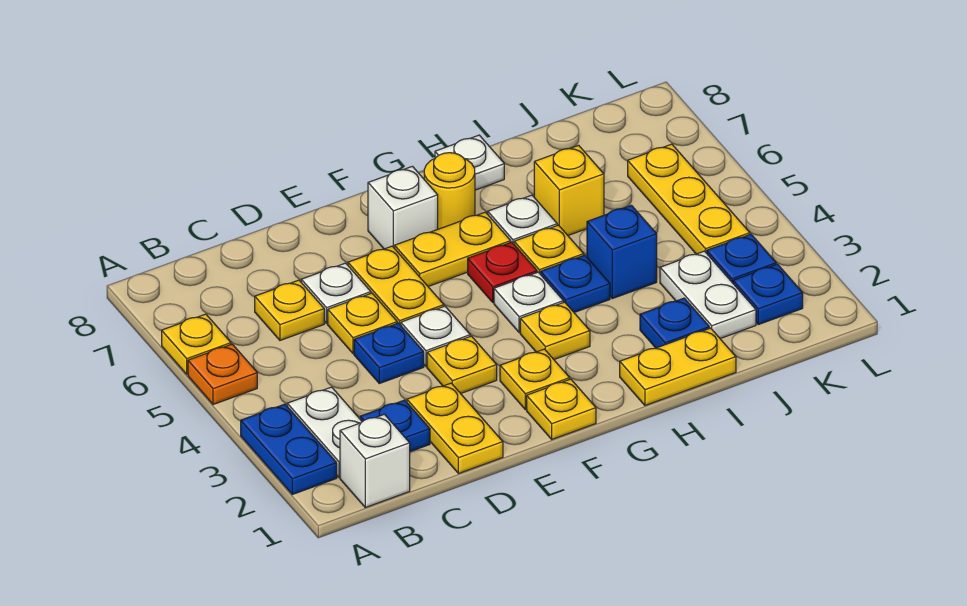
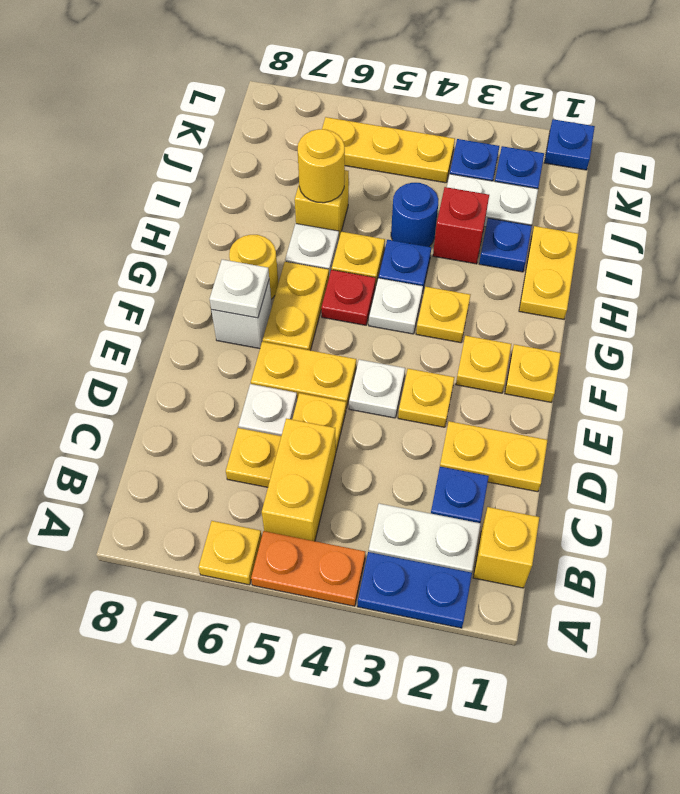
orange 1x1 plate [188,344,257,405] -> orange 1x2 plate [251,531,365,606]
white 1x1 brick [340,414,410,507] -> yellow 1x1 brick [473,507,539,588]
none -> yellow 1x2 brick [262,419,336,541]
blue 1x1 plate [354,323,424,383] -> blue 1x1 plate moved to [544,119,595,170]
white 1x1 plate [435,135,504,190] -> white 1x1 plate moved to [210,259,269,318]
none -> red 1x1 brick [433,187,489,264]
blue 1x1 brick [587,205,657,299] -> blue 1x1 round brick [391,183,438,247]
none -> yellow 1x1 round brick [298,129,345,203]

